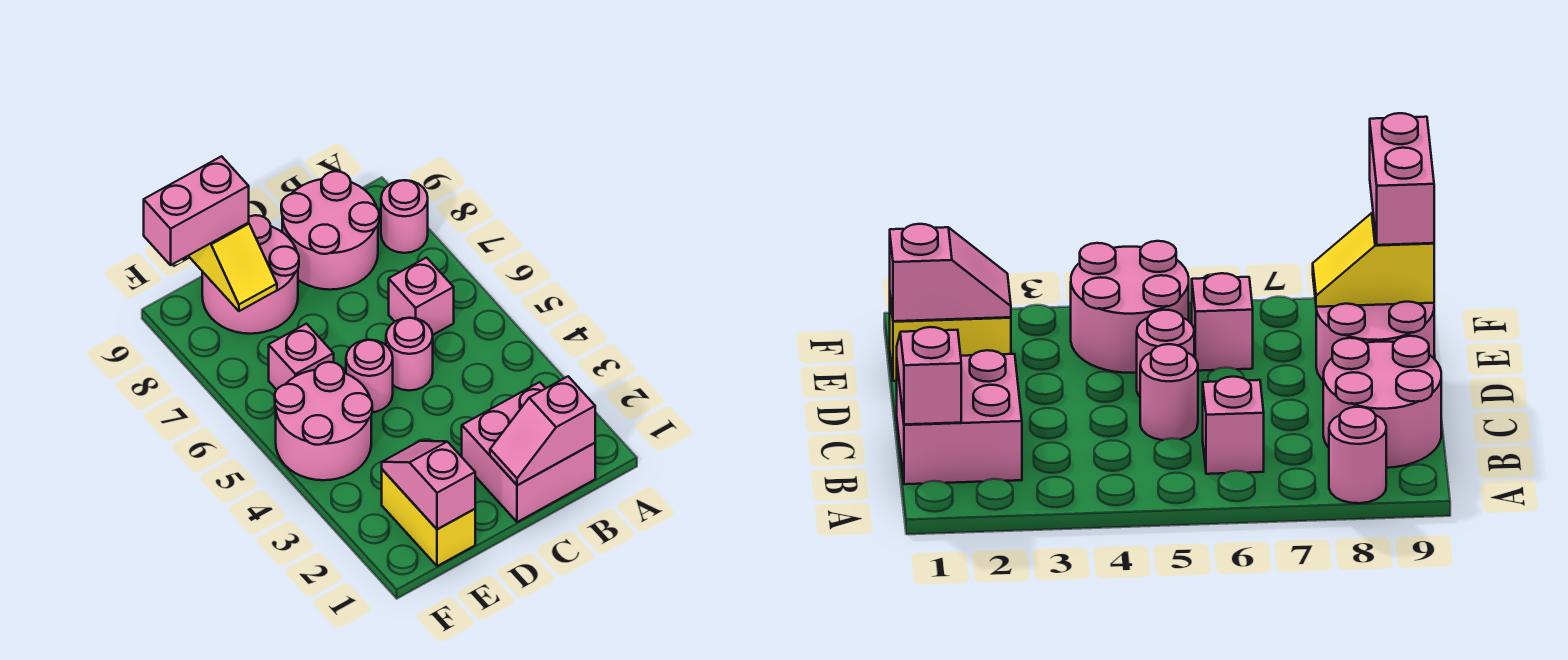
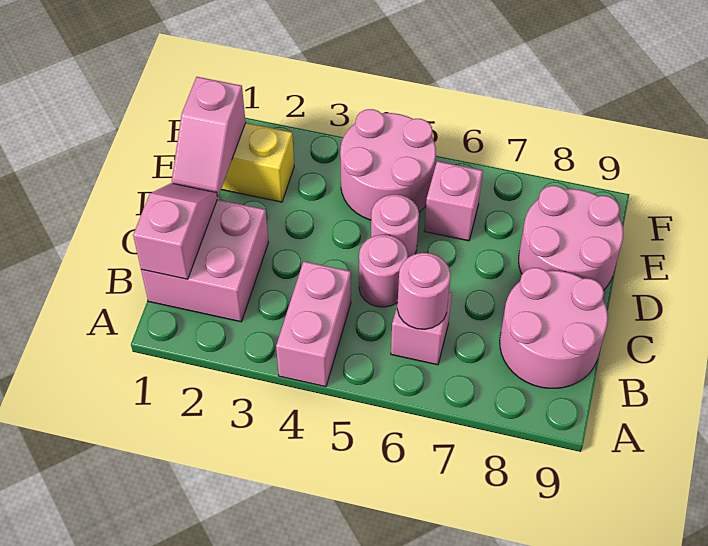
pink 1x1 round brick [381,180,428,253] -> pink 1x1 round brick moved to [397,253,451,329]
pink 1x2 slope [382,441,475,529] -> pink 1x2 slope turned to [172,77,246,197]
yellow 1x2 slope [189,223,277,311] -> none
pink 1x2 brick [144,156,249,265] -> pink 1x2 brick moved to [276,261,351,387]

